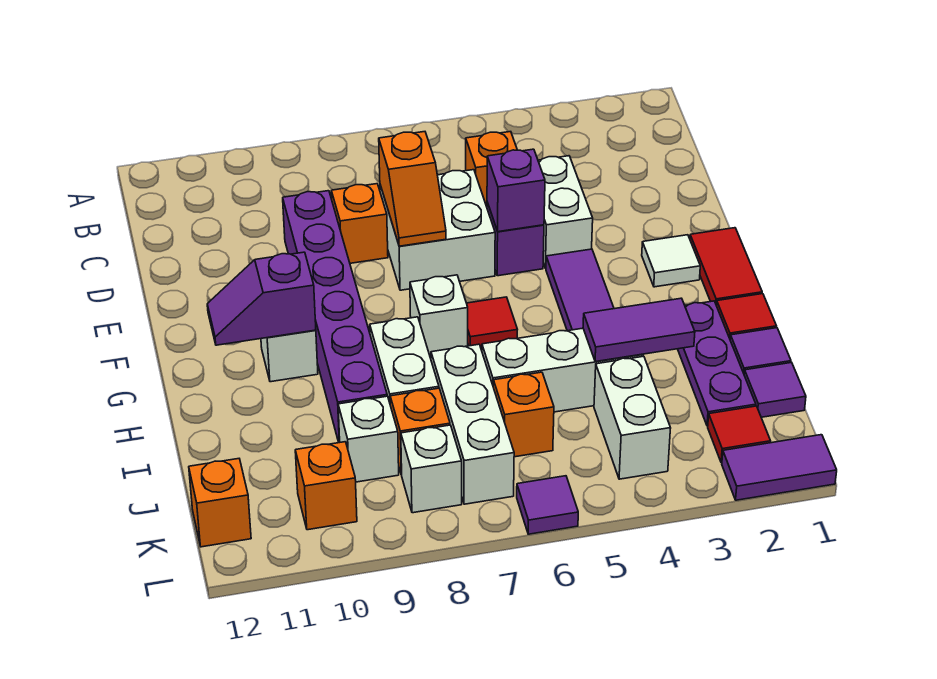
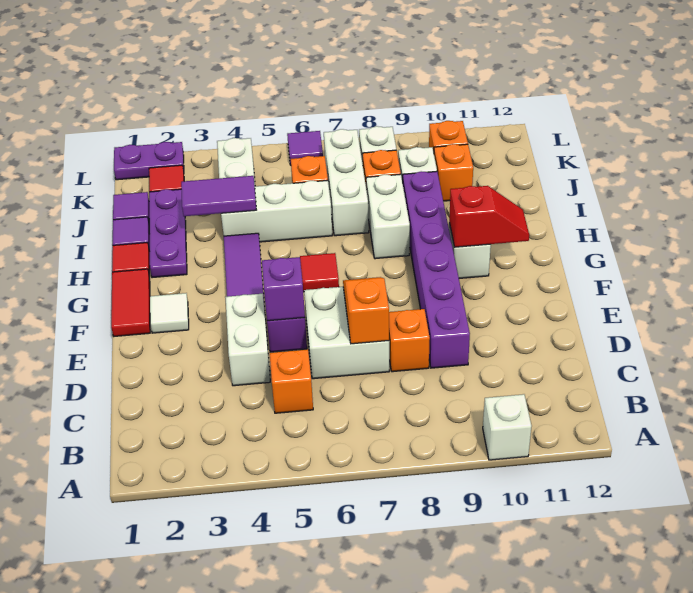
white 1x1 brick [410,275,468,357] -> white 1x1 brick moved to [483,394,532,460]
purple 1x2 slope [207,252,316,345] -> red 1x2 slope [449,186,529,247]
orange 1x1 brick [189,459,251,547] -> orange 1x1 brick moved to [434,144,473,201]
purple 1x2 tile [722,435,837,500] -> purple 1x2 plate [114,142,184,180]

